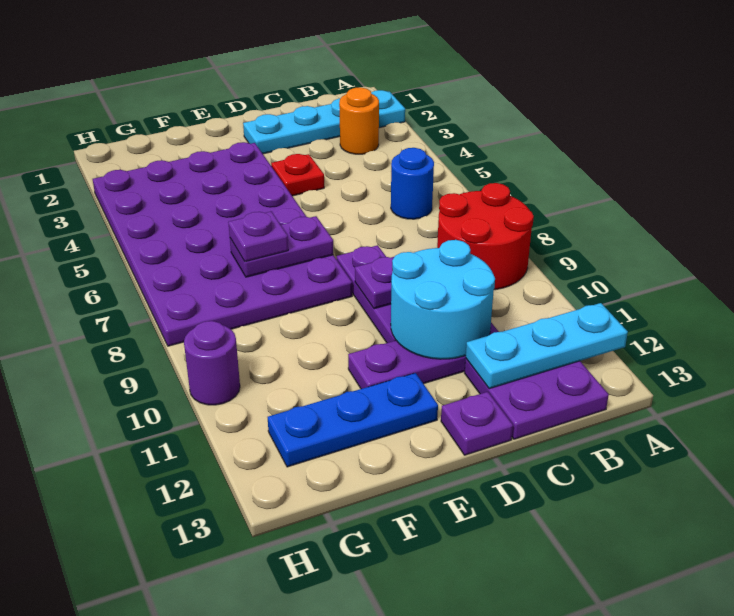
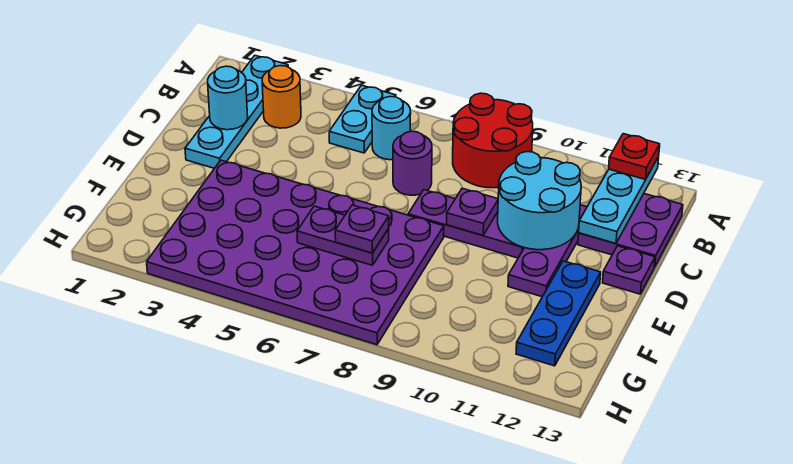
none -> cyan 1x2 plate [329,85,396,153]
blue 1x1 round brick [391,148,434,219] -> cyan 1x1 round brick [372,97,411,160]
none -> cyan 1x1 round brick [208,66,248,130]
red 1x1 plate [271,154,324,196] -> red 1x1 plate moved to [609,134,660,180]
purple 1x2 plate [230,216,333,277] -> purple 1x2 plate turned to [297,206,389,265]
purple 1x1 round brick [184,321,240,405] -> purple 1x1 round brick moved to [393,131,432,195]

